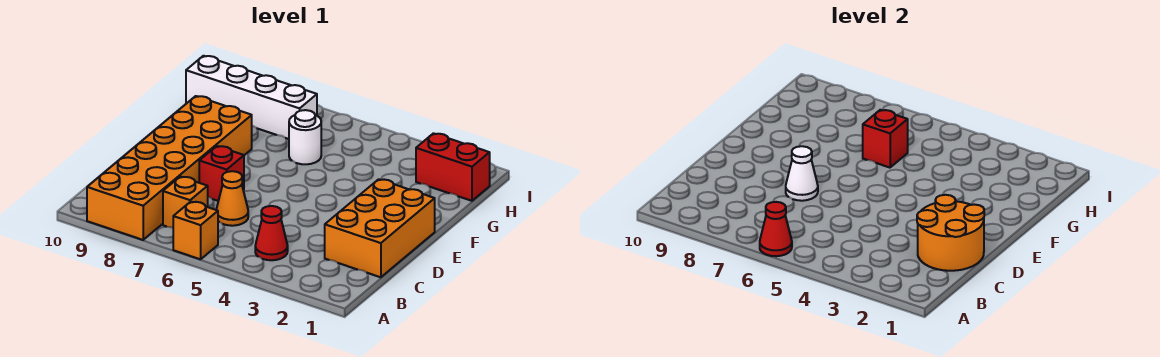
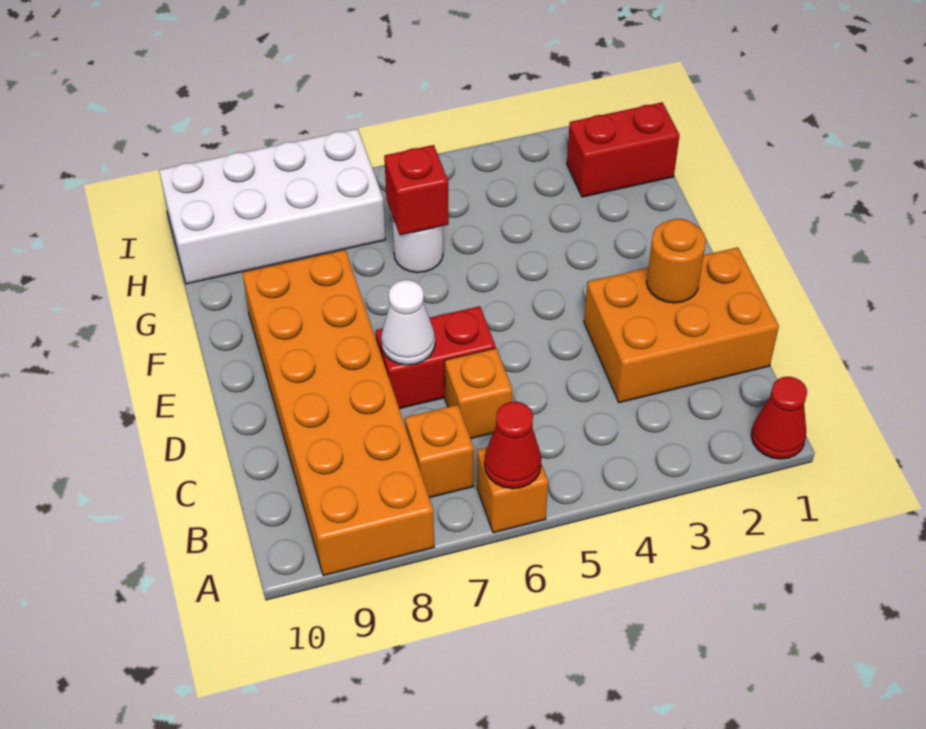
red 1x1 cone [255,206,288,260] -> red 1x1 cone moved to [751,377,807,459]
orange 2x3 brick [325,179,435,277] -> orange 2x3 brick turned to [584,247,779,403]
orange 2x2 round brick [917,195,984,271] -> orange 1x1 round brick [647,219,706,303]
orange 1x1 cone [216,171,248,226] -> orange 1x1 brick [445,348,513,439]
red 1x1 brick [199,146,244,201] -> red 1x2 brick [376,306,496,409]
white 1x4 brick [186,56,317,139] -> white 2x4 brick [159,129,386,284]

